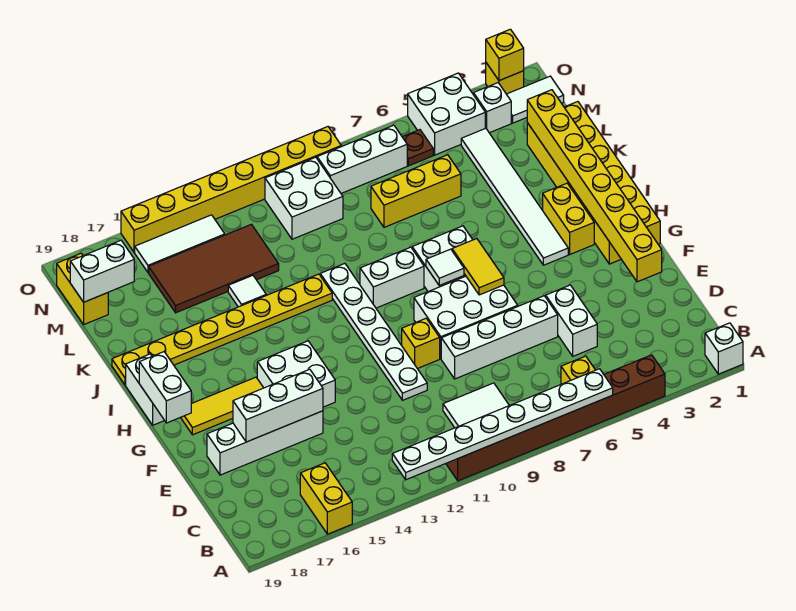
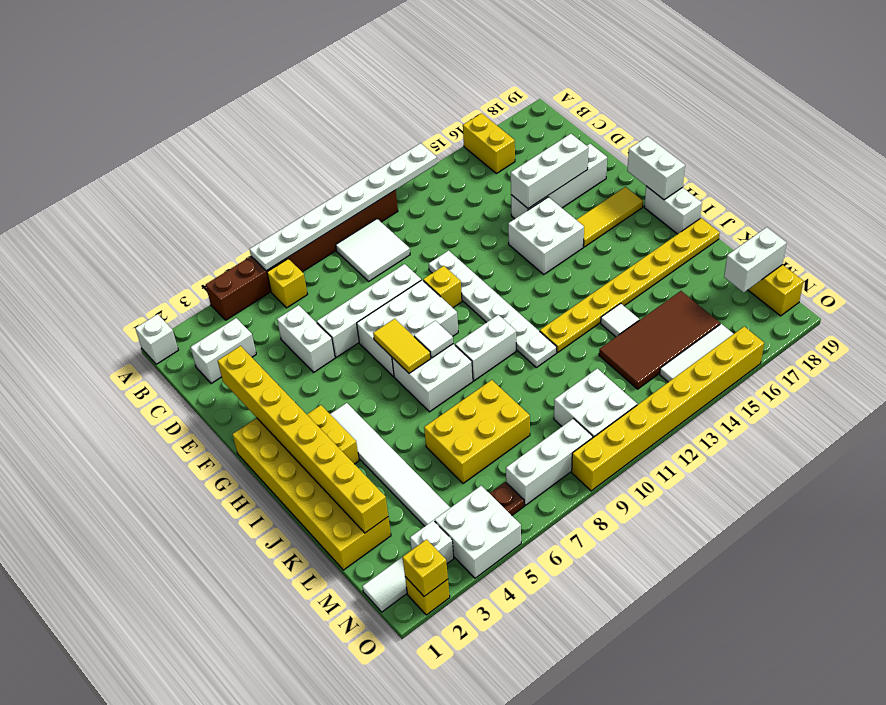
none -> white 1x2 brick [191,318,256,384]
yellow 1x3 brick [371,155,461,227] -> yellow 2x3 brick [424,380,530,483]

